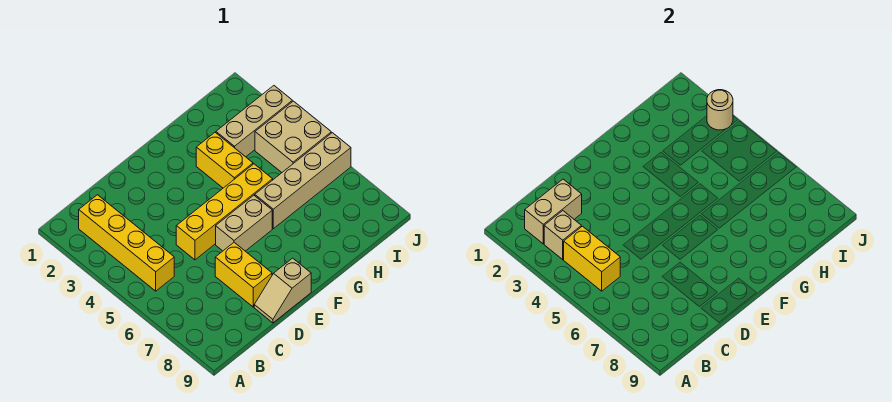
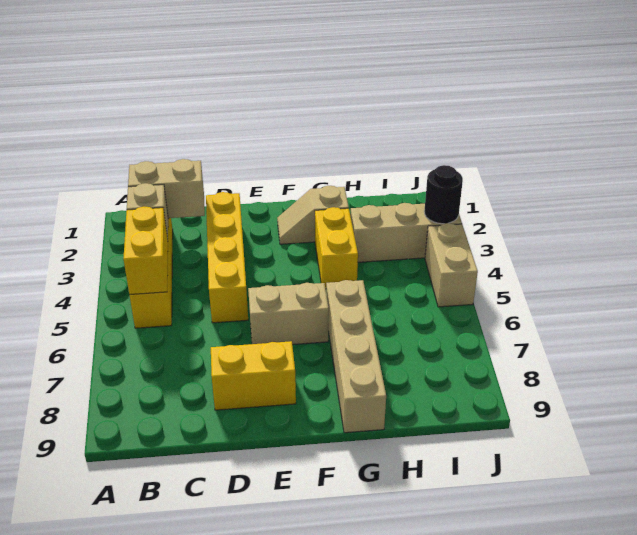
yellow 1x4 brick [176,164,273,260] -> yellow 1x4 brick turned to [206,192,248,323]
yellow 1x2 brick [215,242,272,307] -> yellow 1x2 brick turned to [211,341,296,410]
tan 1x2 slope [254,258,311,323] -> tan 1x2 slope moved to [277,186,349,244]
tan 1x4 brick [255,133,351,229] -> tan 1x4 brick turned to [326,280,386,433]
tan 2x2 brick [255,101,331,172] -> tan 1x2 brick [425,223,478,307]
tan 1x1 round brick [707,90,733,130] -> black 1x1 round brick [424,165,463,224]

